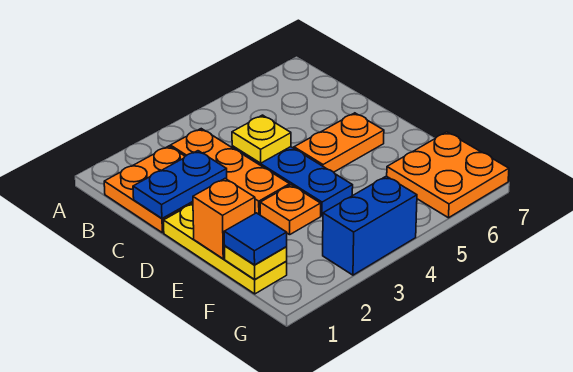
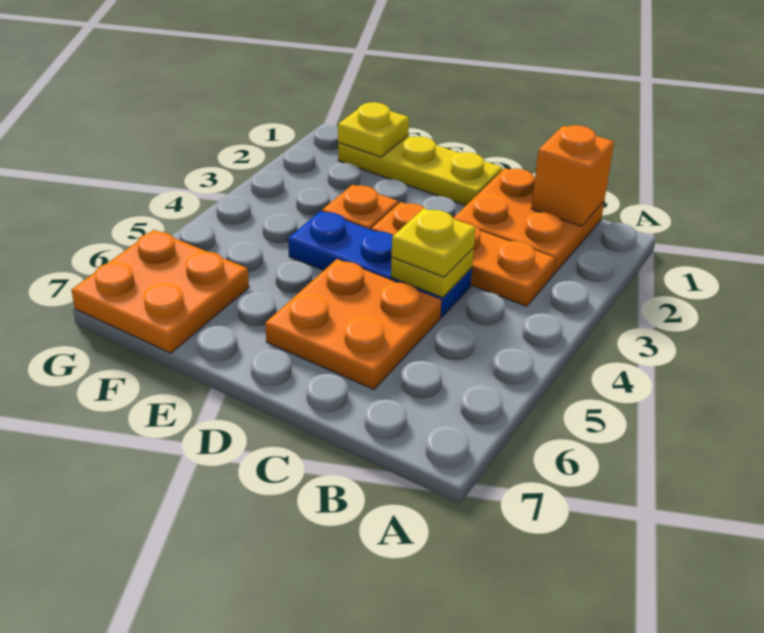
blue 1x2 plate [133,151,227,218] -> none
none -> yellow 1x1 plate [392,208,476,277]
orange 1x2 plate [294,113,384,172] -> orange 2x2 plate [265,259,441,389]
orange 1x1 brick [193,179,255,259] -> orange 1x1 brick moved to [531,125,614,226]
blue 1x1 tile [224,213,287,265] -> none
blue 1x2 brick [323,176,417,275] -> none

